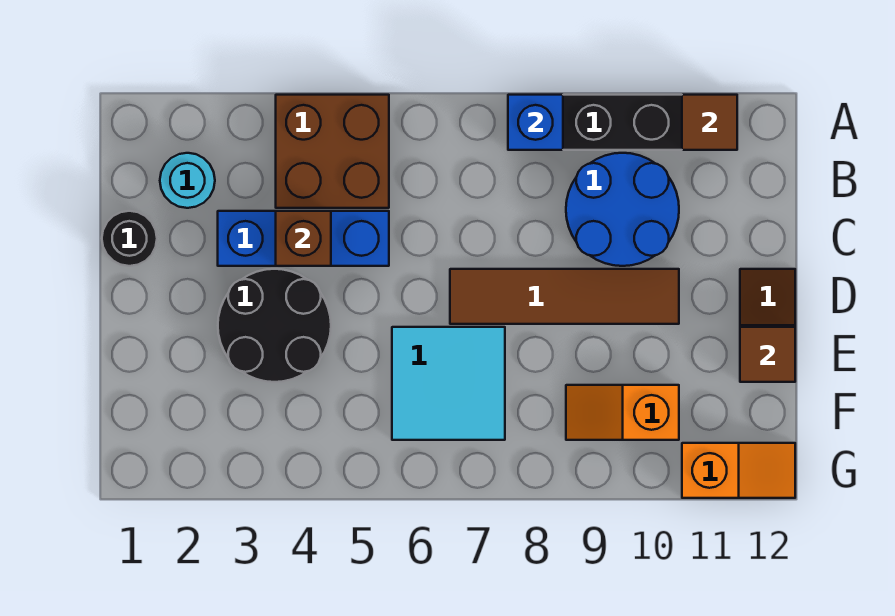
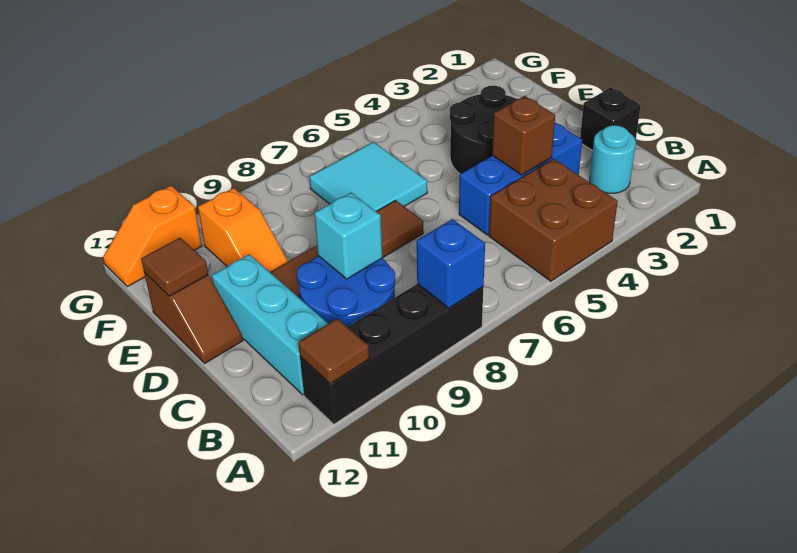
none -> cyan 1x3 brick [212,254,328,395]
black 1x1 round brick [102,211,157,266] -> black 1x1 brick [580,88,641,151]
none -> cyan 1x1 brick [314,193,382,279]
orange 1x2 slope [566,385,679,440] -> orange 1x2 slope turned to [198,188,288,272]

